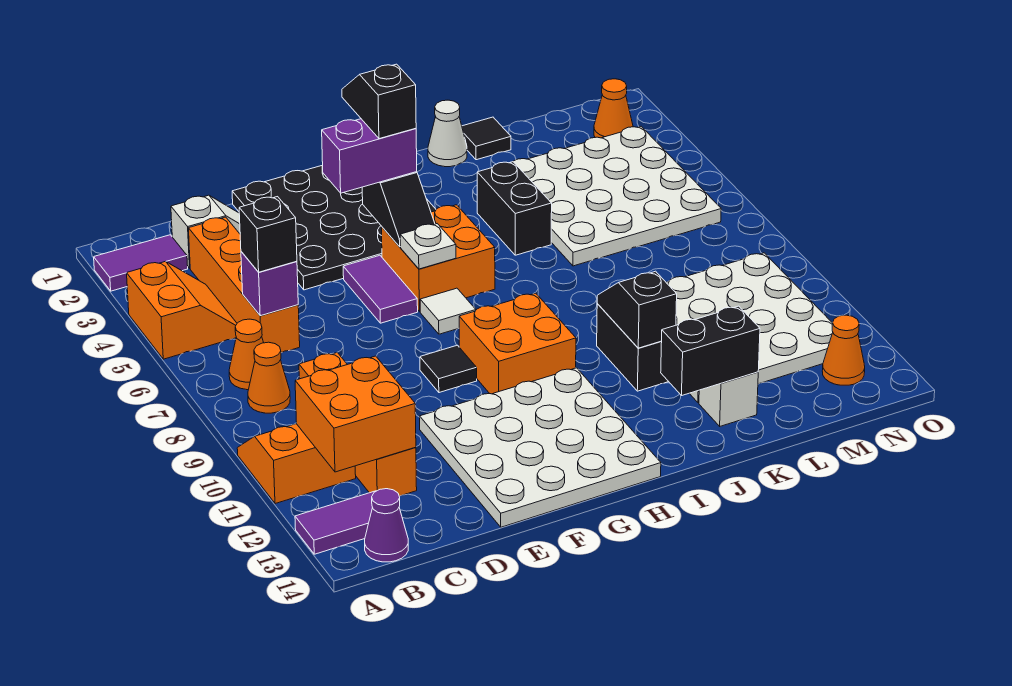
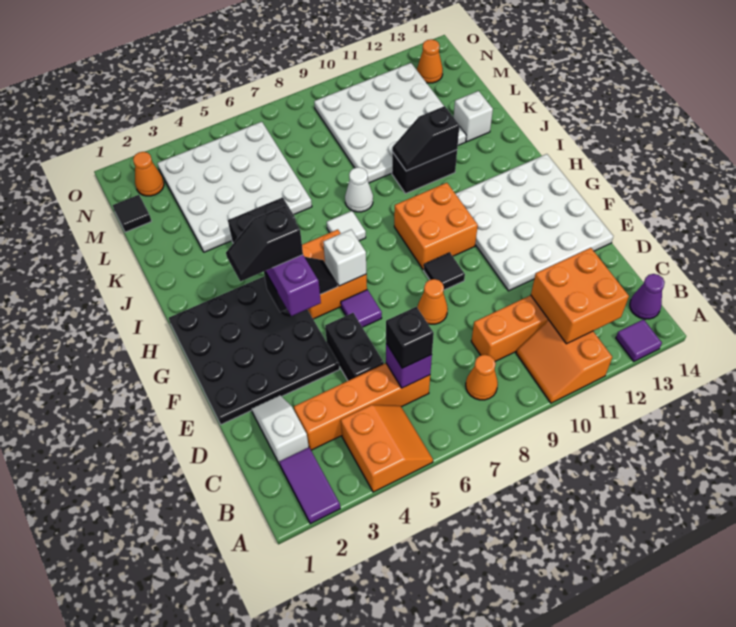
orange 2x2 slope [127,262,237,359] -> orange 2x2 slope turned to [341,405,433,492]
purple 1x2 tile [295,491,376,554] -> purple 1x1 tile [616,319,662,362]
orange 1x1 cone [229,319,264,390] -> orange 1x1 cone moved to [417,279,448,324]
purple 1x2 tile [343,255,418,323] -> purple 1x1 tile [341,290,382,327]
white 1x1 plate [400,224,456,269] -> white 1x1 brick [323,230,366,286]
white 1x1 tile [420,288,476,334] -> white 1x1 tile moved to [327,211,366,241]
white 1x1 cone [428,100,467,167] -> white 1x1 cone moved to [345,167,373,212]
black 1x2 brick [661,306,760,395] -> black 1x2 brick moved to [325,313,384,381]
black 1x1 tile [462,117,511,160] -> black 1x1 tile moved to [113,195,151,232]

